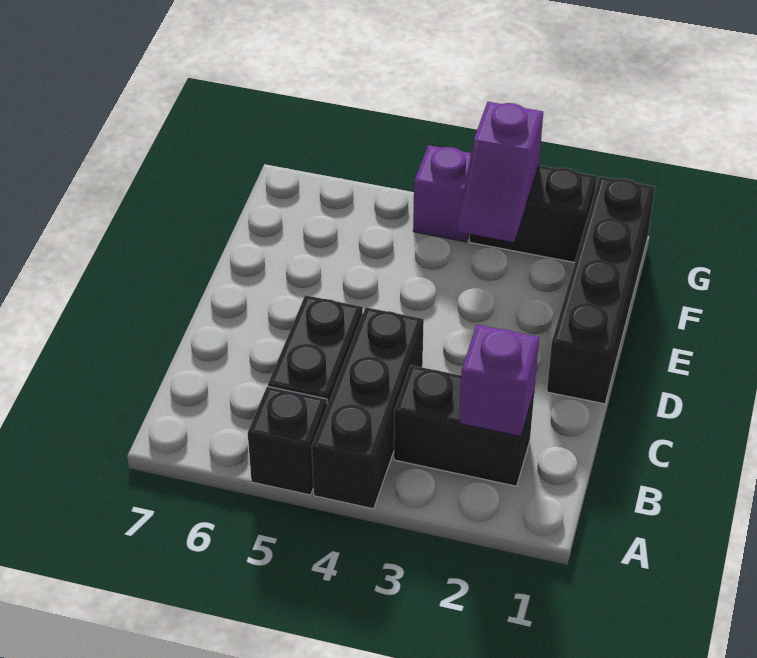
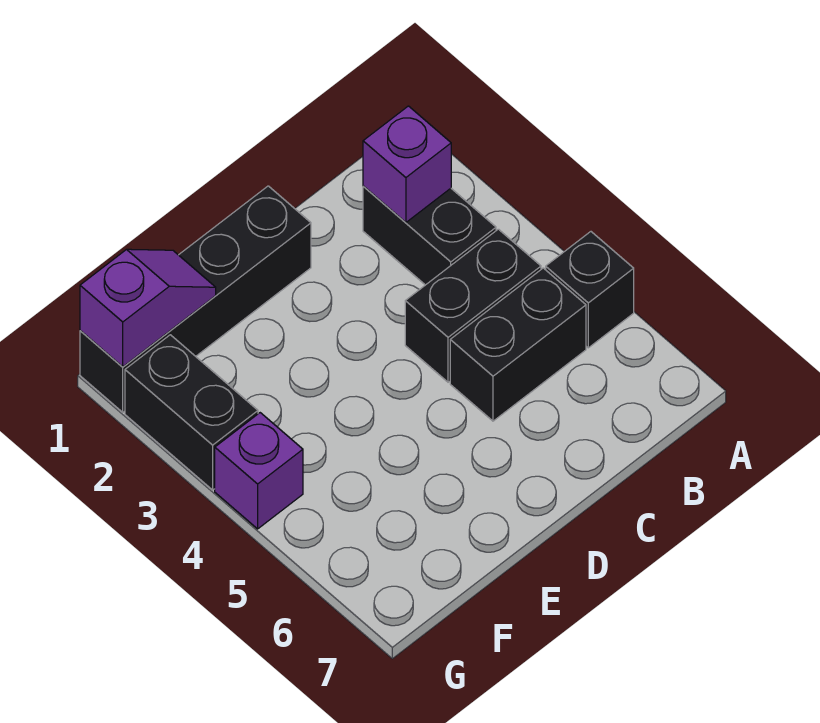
black 1x3 brick [312,307,424,509] -> black 1x2 brick [405,229,541,382]
purple 1x2 slope [458,102,543,242] -> purple 1x2 slope moved to [80,249,216,367]

